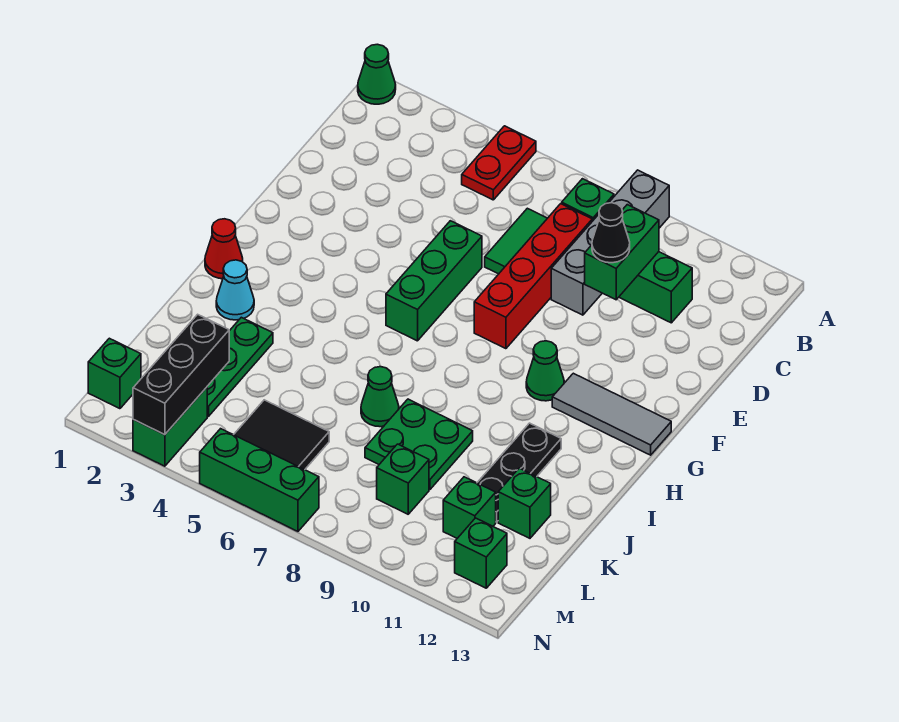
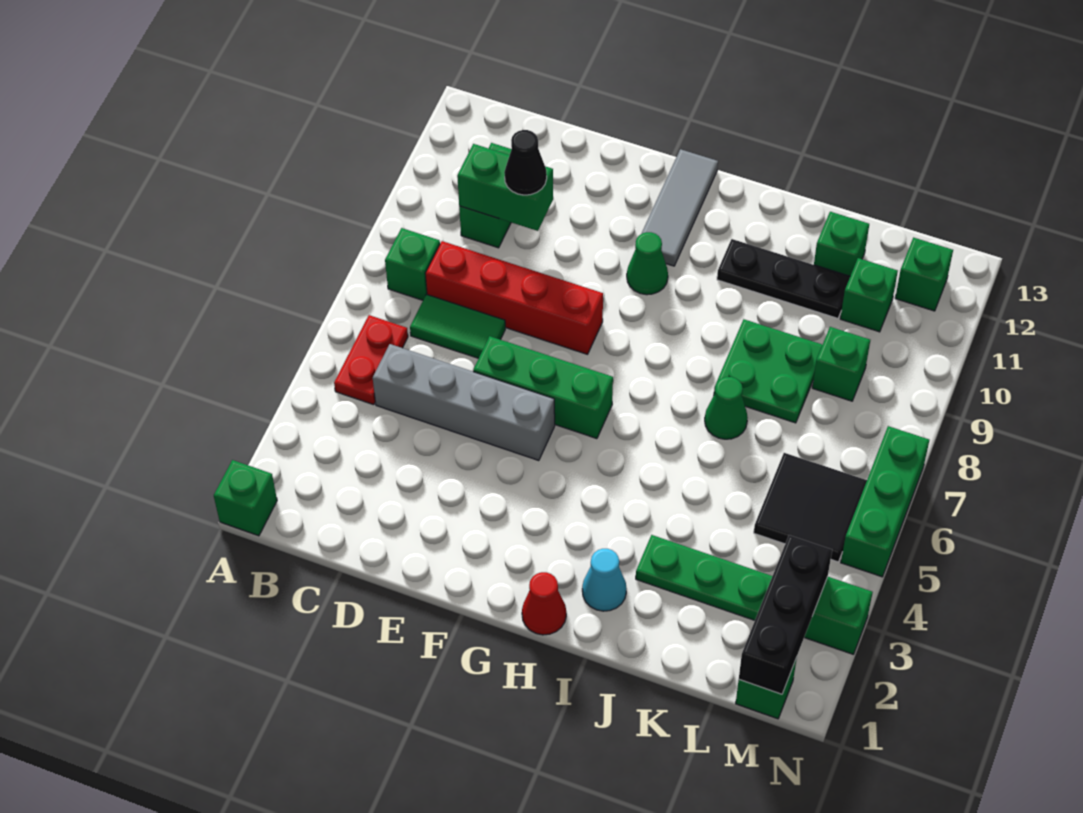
green 1x1 cone [358,44,396,104] -> green 1x1 brick [214,460,277,536]
red 1x2 plate [462,126,536,200] -> red 1x2 plate turned to [334,315,408,405]
grey 1x4 brick [551,170,669,315] -> grey 1x4 brick moved to [373,344,555,461]
black 1x3 brick [133,314,229,435] -> black 1x3 brick turned to [739,535,832,694]

